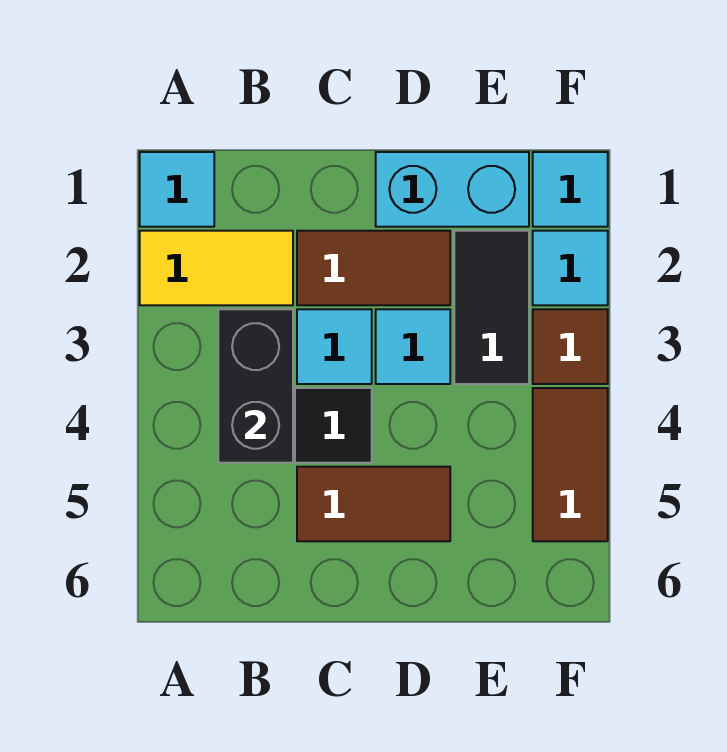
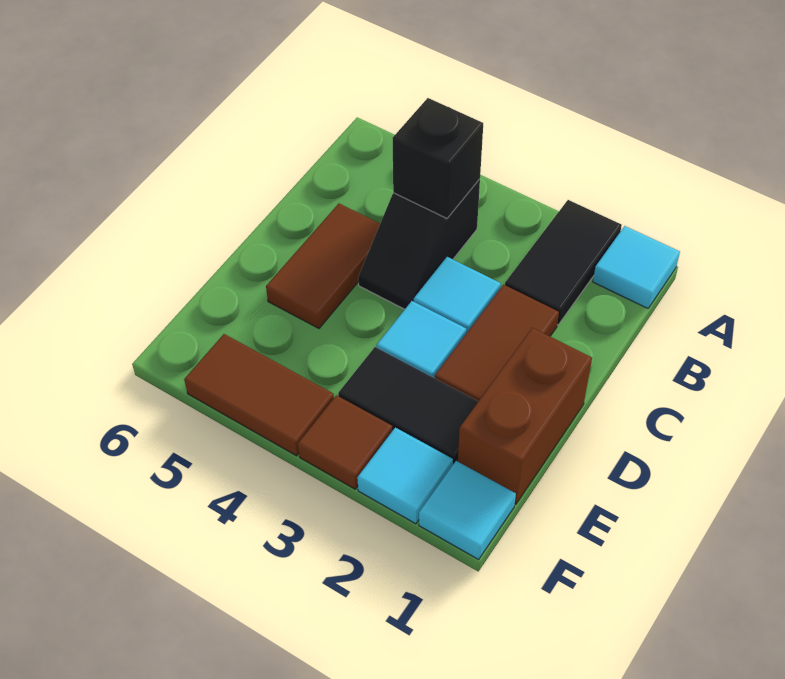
yellow 1x2 tile [140,231,293,305] -> black 1x2 tile [505,200,622,325]
black 1x2 brick [218,309,293,463] -> black 1x1 brick [393,98,483,218]
cyan 1x2 brick [376,152,529,227] -> brown 1x2 brick [458,328,592,504]

